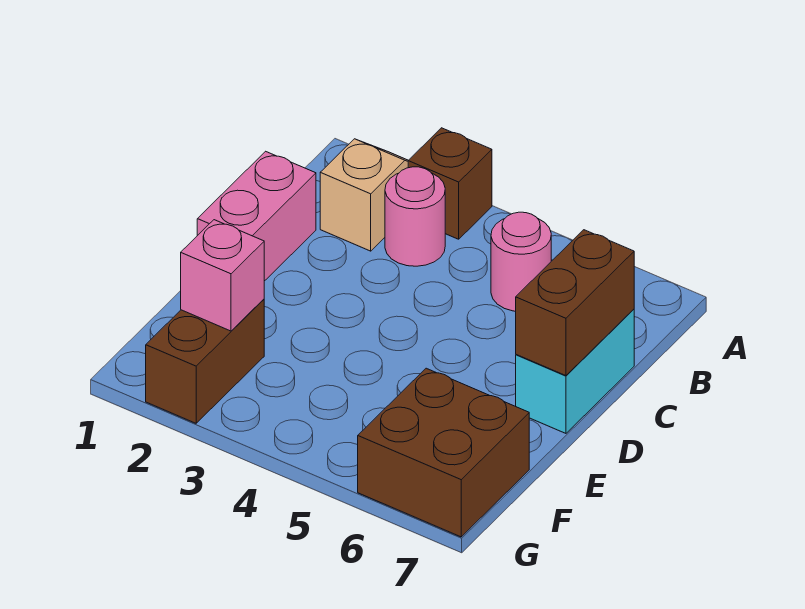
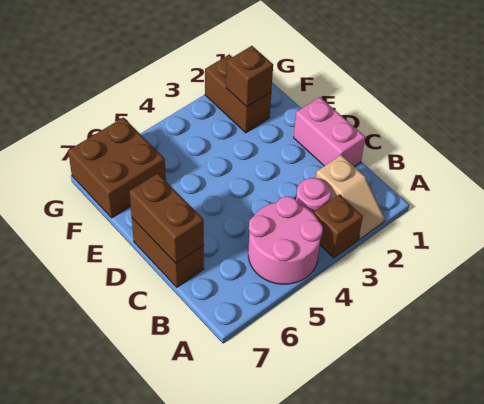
pink 1x1 round brick [491,212,551,311] -> pink 2x2 round brick [248,196,323,284]
cyan 1x2 brick [516,309,634,433] -> brown 1x2 brick [132,218,204,287]
pink 1x1 brick [181,220,264,331] -> brown 1x1 brick [226,46,273,107]

